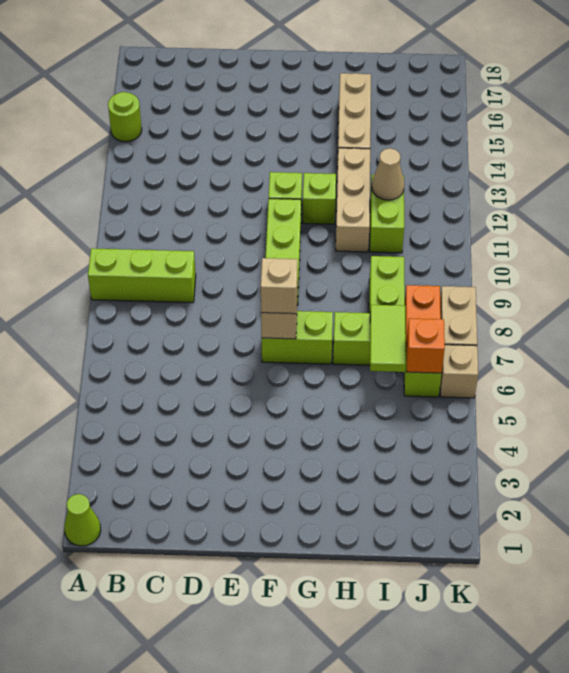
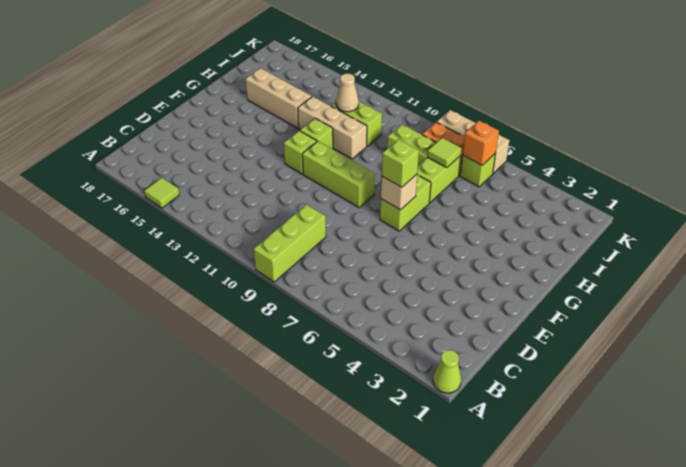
lime 1x1 round brick [108,92,142,142] -> lime 1x1 tile [144,178,179,208]
tan 1x1 brick [261,258,298,314] -> lime 1x1 brick [382,139,419,187]
lime 1x2 tile [370,305,406,372] -> lime 1x1 tile [427,138,462,168]

